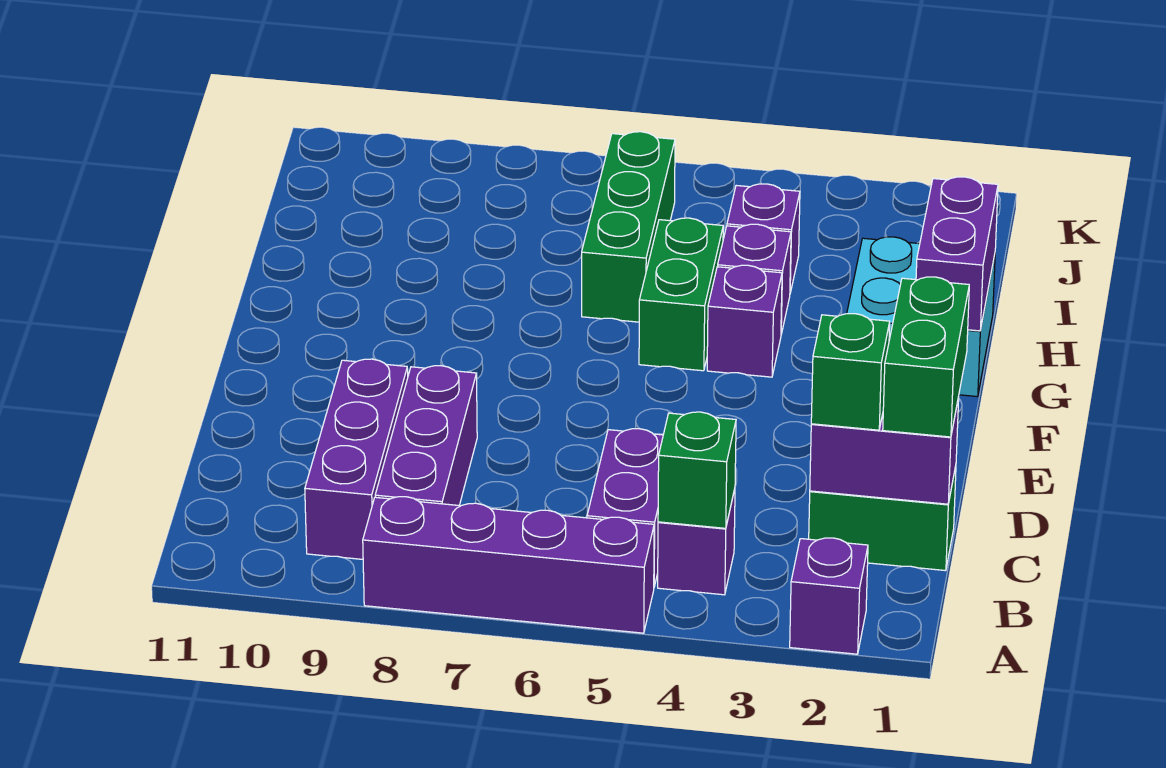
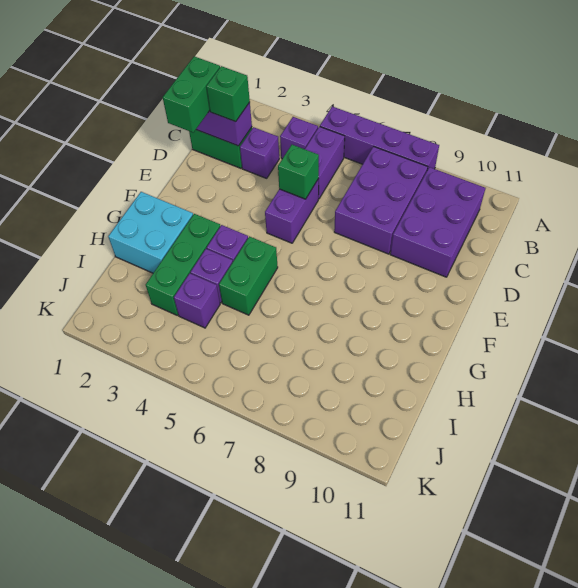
purple 1x1 brick [790,538,868,654] -> purple 1x1 brick moved to [240,127,279,178]
green 1x1 brick [658,412,736,528] -> green 1x1 brick moved to [278,145,319,199]
purple 1x3 brick [375,366,477,505] -> purple 2x3 brick [334,147,428,254]
purple 1x3 brick [305,359,408,559] -> purple 2x3 brick [390,167,485,277]
purple 1x2 brick [916,177,998,331] -> purple 1x2 brick moved to [265,179,319,243]
green 1x3 brick [582,132,675,322] -> green 1x3 brick moved to [146,214,220,315]

